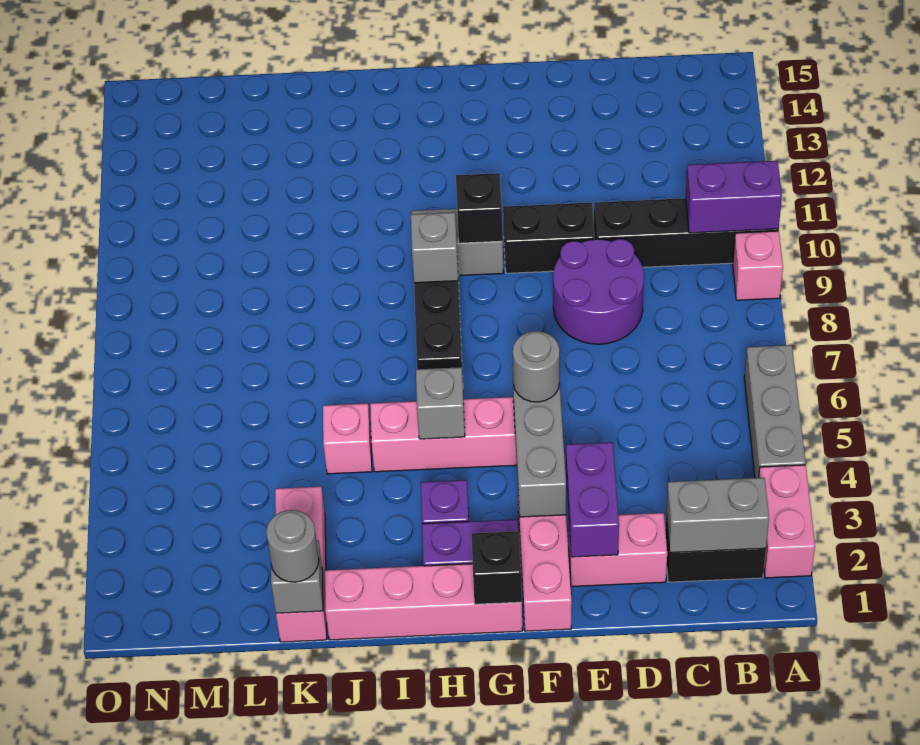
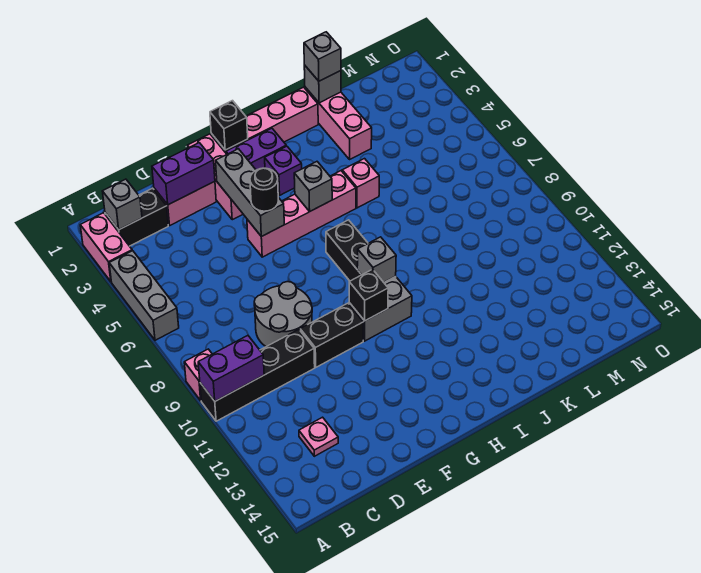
grey 1x2 brick [666,477,769,553] -> grey 1x1 brick [102,179,142,229]
none -> pink 1x1 plate [299,417,338,456]
purple 2x2 round brick [553,239,644,344] -> grey 2x2 round brick [254,282,312,347]
purple 1x2 brick [566,442,619,557] -> purple 1x2 brick turned to [152,143,215,205]
grey 1x1 round brick [513,331,560,402] -> black 1x1 round brick [250,168,278,211]
grey 1x1 round brick [266,510,319,582] -> grey 1x1 brick [304,32,341,81]

